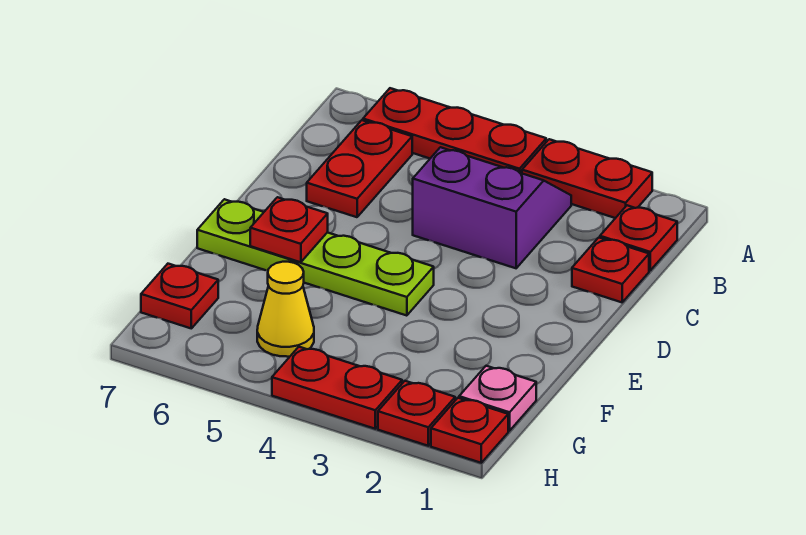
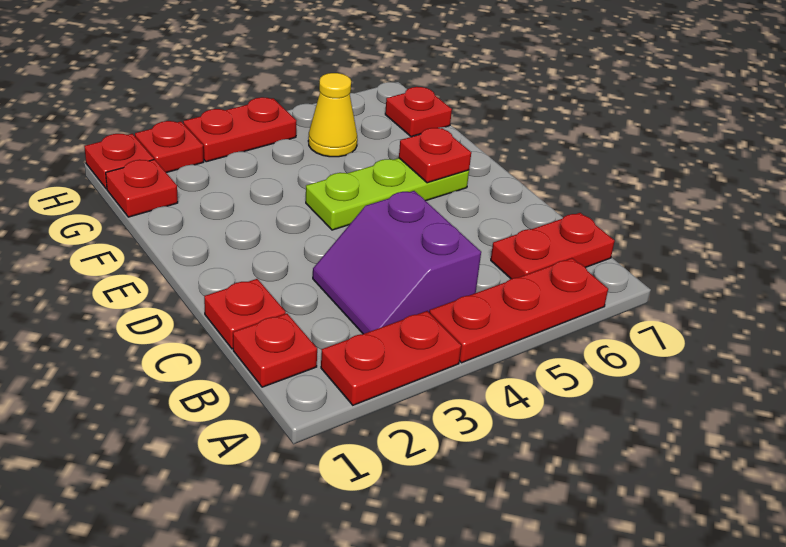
purple 2x2 slope [413,147,571,268] -> purple 2x2 slope turned to [313,191,481,334]
red 1x2 plate [307,120,412,217] -> red 1x2 plate turned to [491,213,615,279]
lime 1x4 plate [197,199,434,316] -> lime 1x3 plate [306,158,469,230]
pink 1x1 plate [459,366,536,431] -> red 1x1 plate [106,160,178,217]

